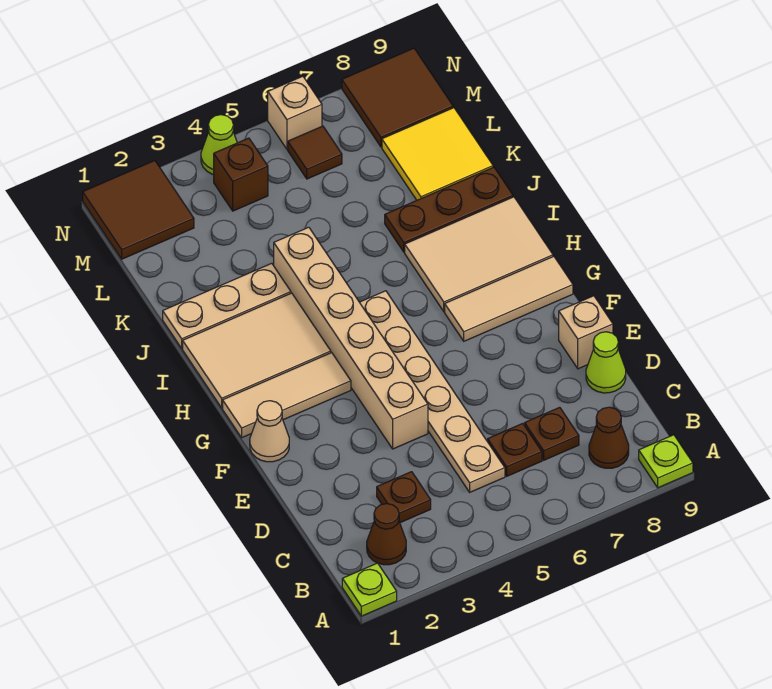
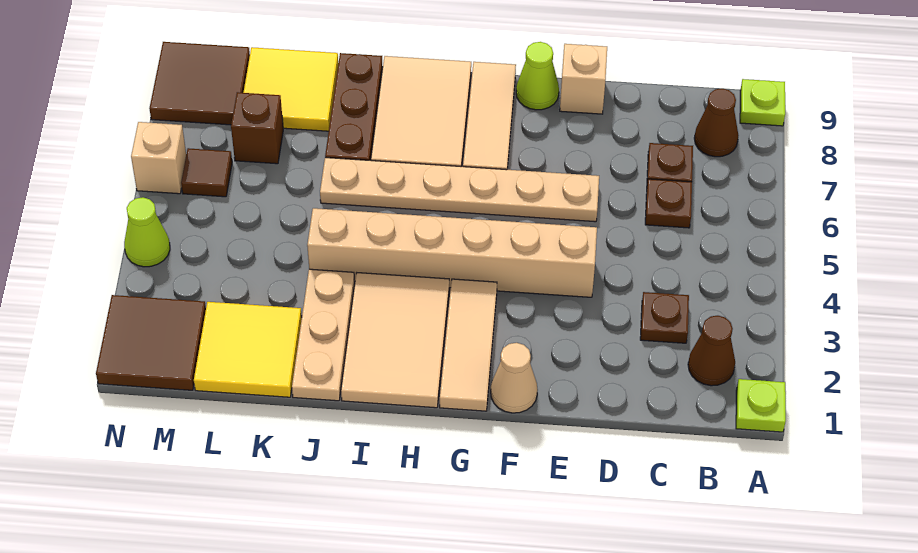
tan 1x6 plate [360,291,505,492] -> tan 1x6 plate moved to [320,158,599,222]
lime 1x1 cone [586,332,626,393] -> lime 1x1 cone moved to [516,42,559,110]
none -> yellow 2x2 tile [194,302,302,397]
brown 1x1 brick [214,138,268,211] -> brown 1x1 brick moved to [231,92,283,164]

